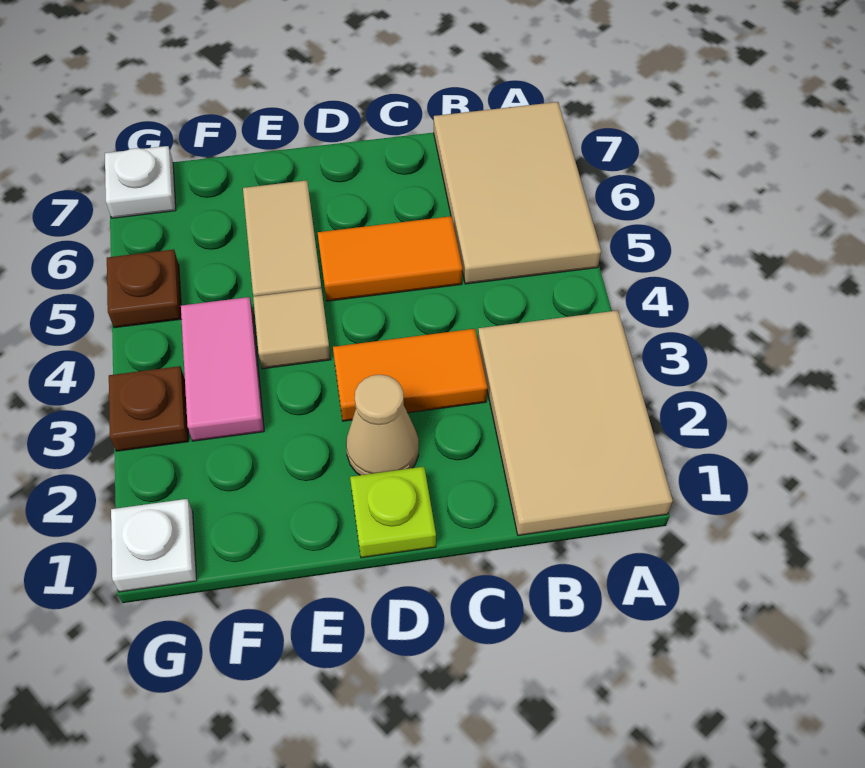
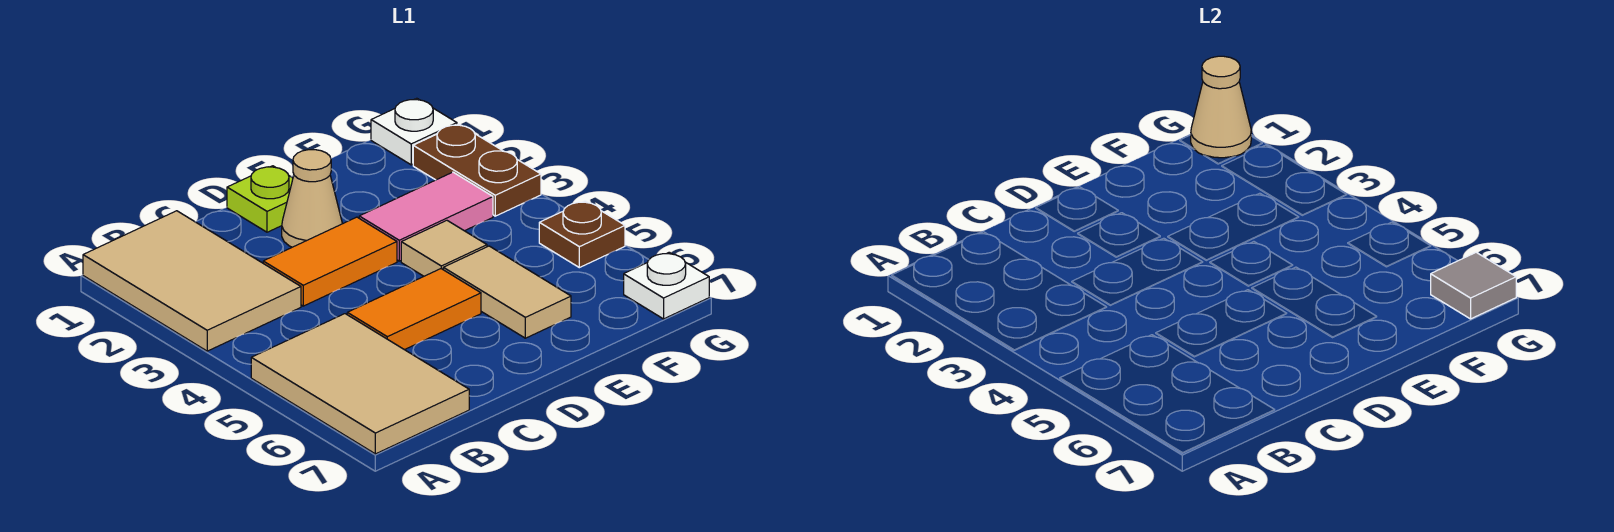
pink 1x2 tile [181,297,264,441] -> pink 1x2 tile turned to [359,172,493,261]
none -> tan 1x1 cone [1191,56,1251,158]
brown 1x1 plate [109,366,189,451] -> brown 1x2 plate [413,124,541,216]
none -> grey 1x1 tile [1431,252,1516,319]

